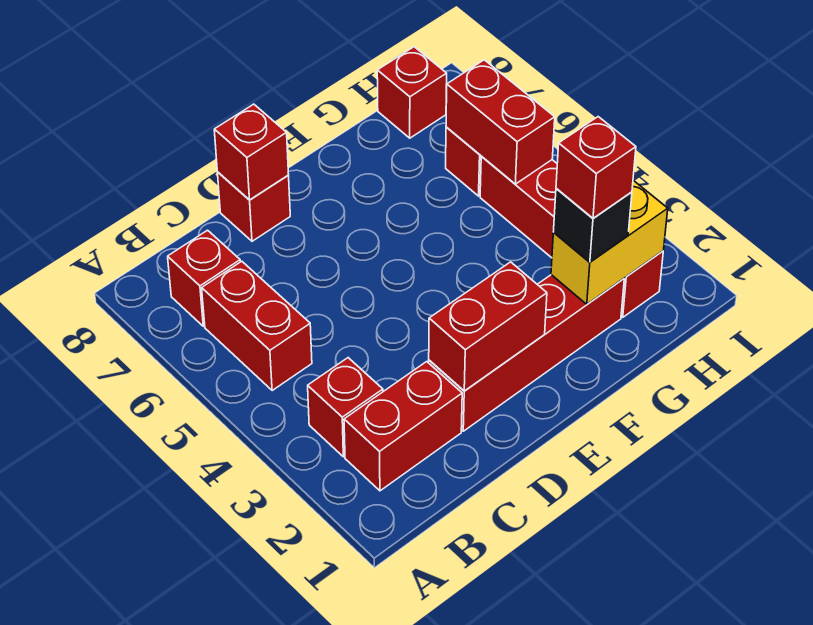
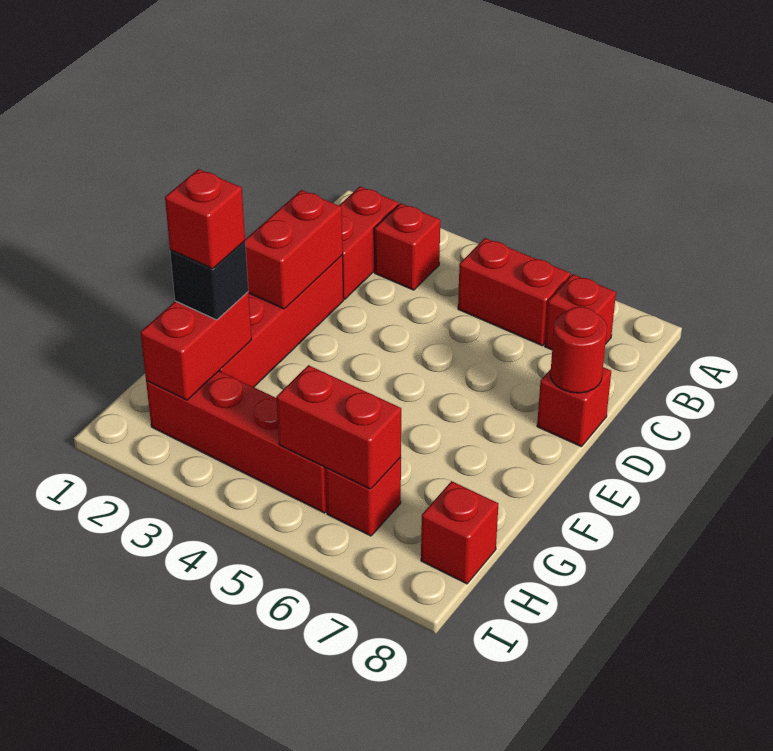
red 1x1 brick [214,104,289,200] -> red 1x1 round brick [550,307,607,393]
yellow 1x2 brick [551,180,668,304] -> red 1x2 brick [140,292,251,400]

